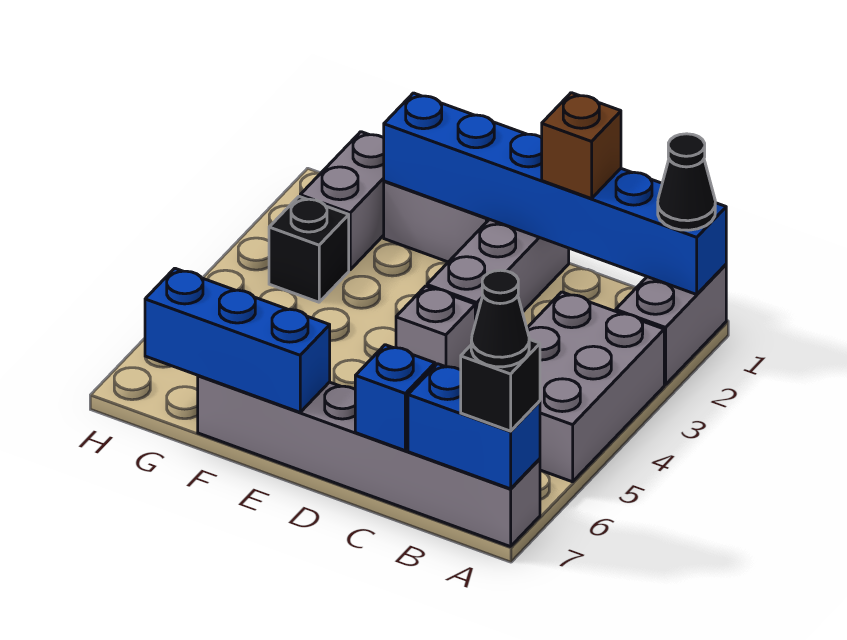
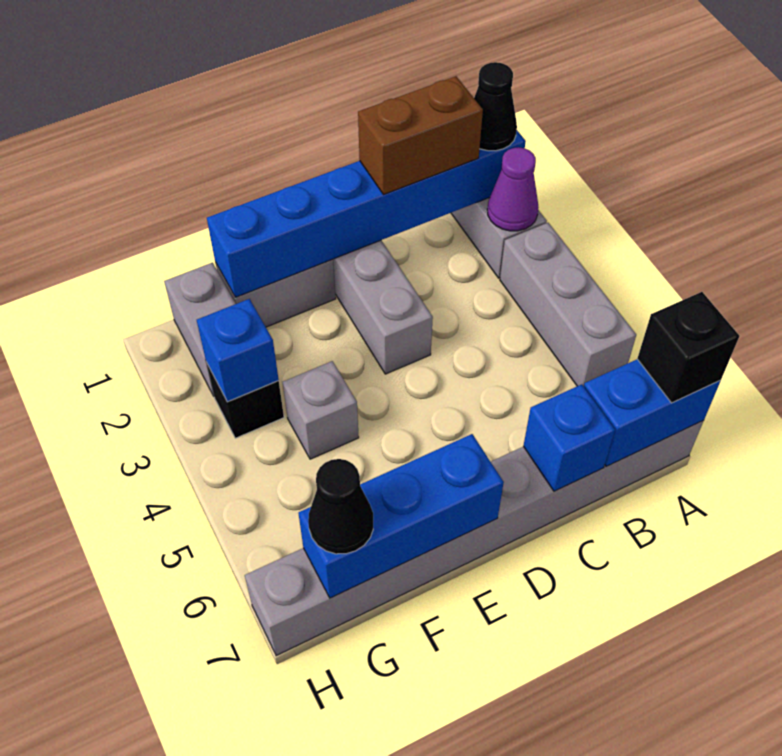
none -> purple 1x1 cone [487,147,539,231]
grey 2x3 brick [527,292,664,482] -> grey 1x3 brick [500,223,636,386]
grey 1x6 brick [198,376,540,547] -> grey 1x8 brick [245,420,704,656]
black 1x1 cone [471,270,529,367] -> black 1x1 cone moved to [308,459,373,554]
brown 1x1 brick [542,93,621,199] -> brown 1x2 brick [358,76,483,195]
grey 1x1 brick [396,286,475,370] -> grey 1x1 brick moved to [282,361,359,459]
none -> blue 1x1 brick [197,299,279,402]

